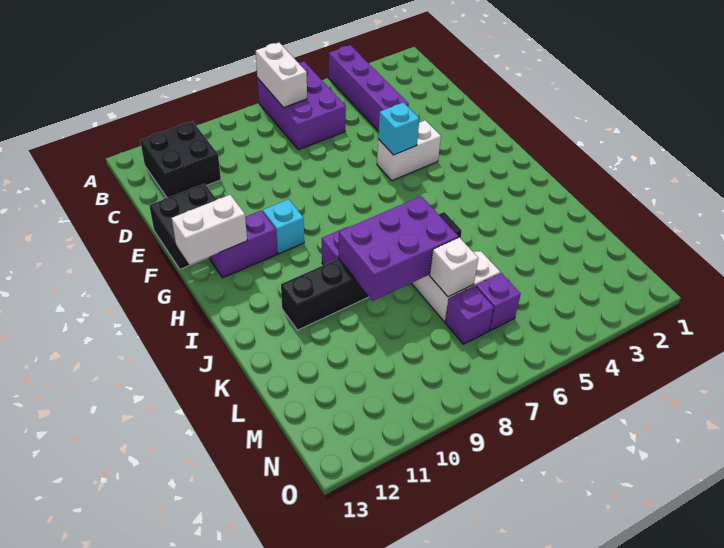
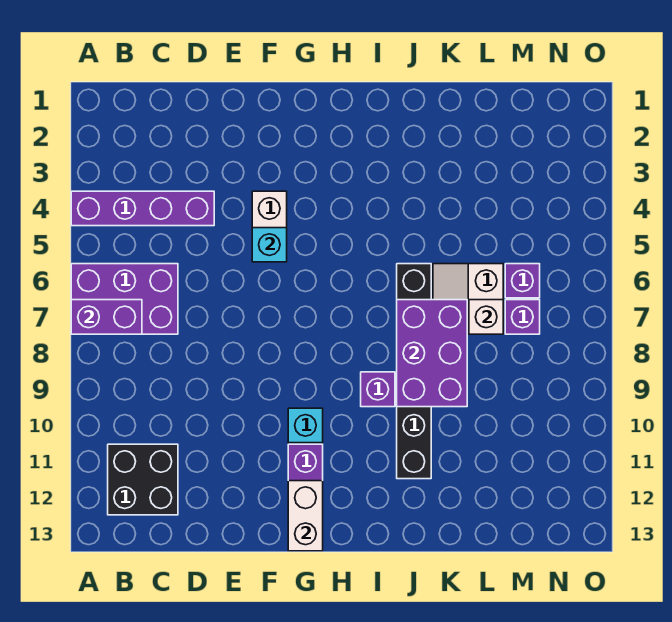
white 1x2 brick [256,43,307,108] -> purple 1x2 brick [71,300,142,334]
black 2x2 brick [149,184,217,269] -> none

